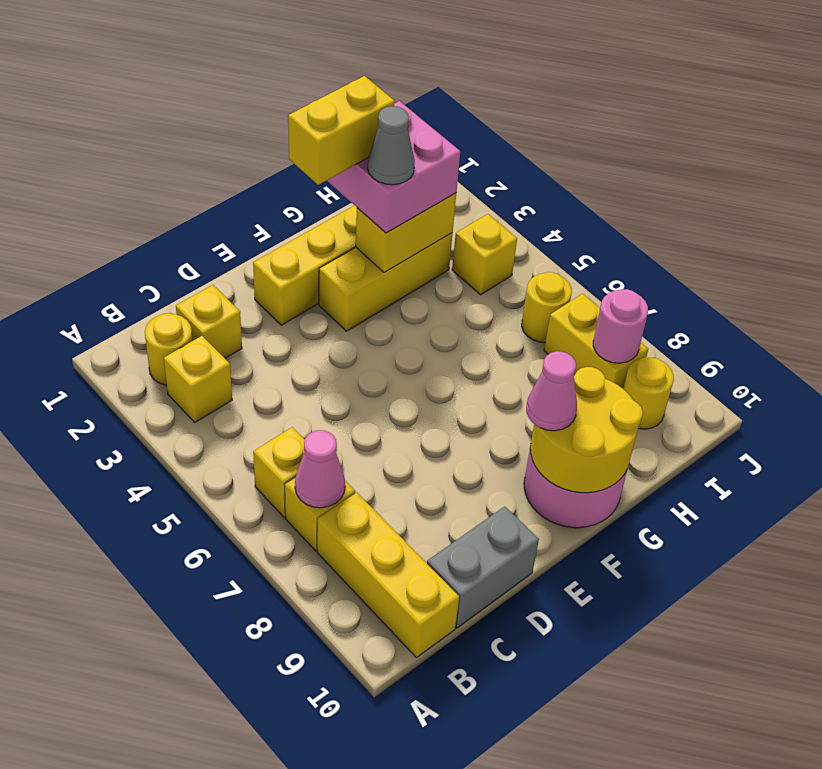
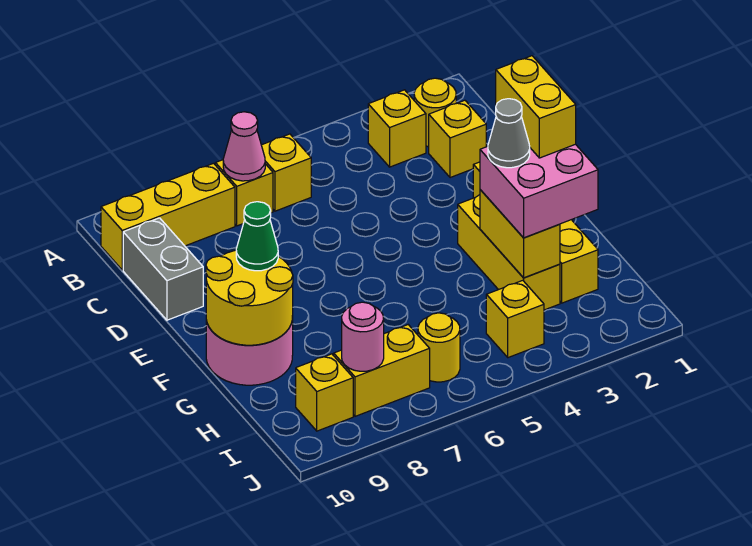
pink 1x1 cone [526,351,577,431] -> green 1x1 cone [236,202,278,271]
yellow 1x1 round brick [623,357,674,429] -> yellow 1x1 brick [296,354,353,431]

